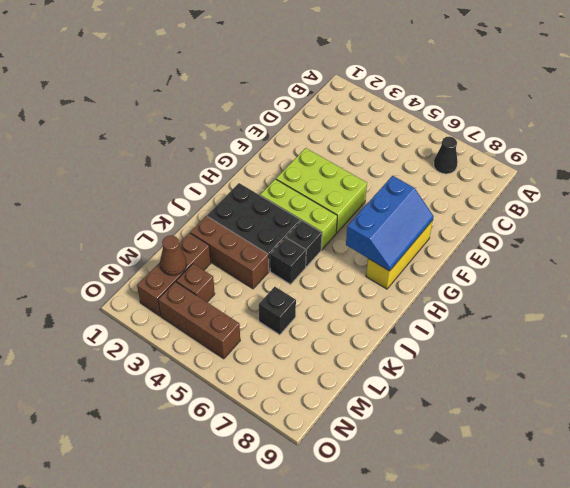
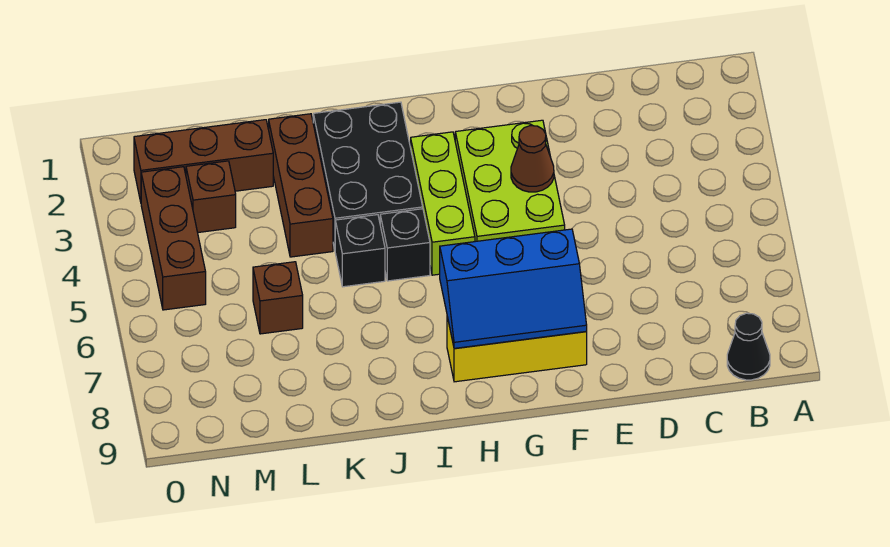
black 1x1 cone [434,137,458,174] -> black 1x1 cone moved to [727,313,770,380]
black 1x1 brick [259,287,296,335] -> brown 1x1 brick [253,262,303,334]
brown 1x1 cone [160,235,187,275] -> brown 1x1 cone moved to [511,126,554,192]

